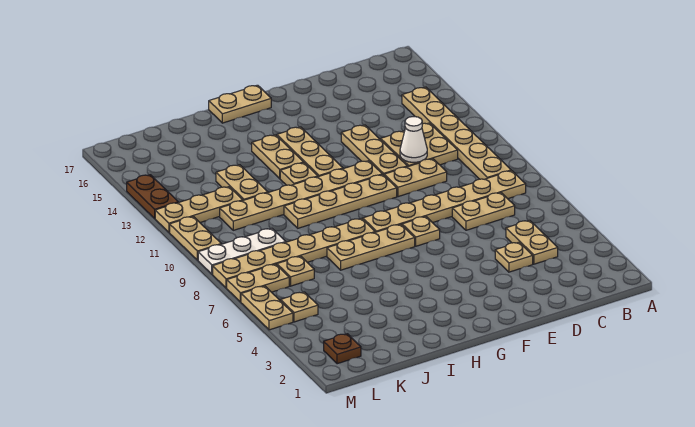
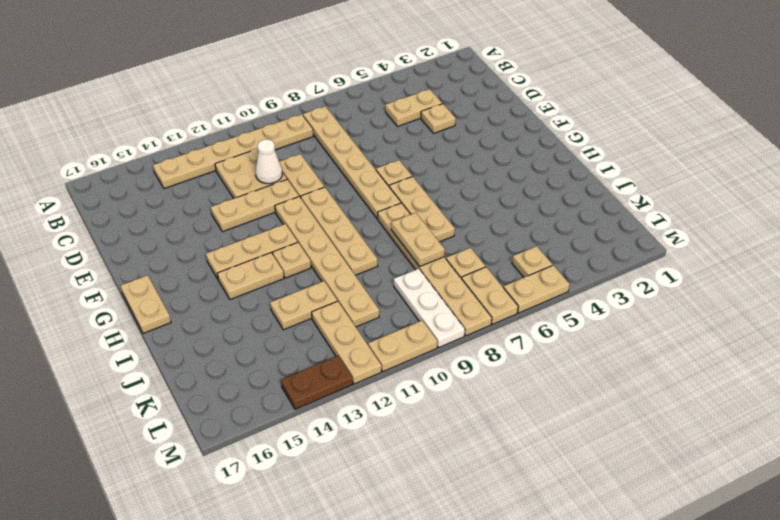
tan 1x2 plate [452,193,515,230] -> tan 1x2 plate moved to [391,213,445,267]
brown 1x1 plate [324,334,361,364] -> none

